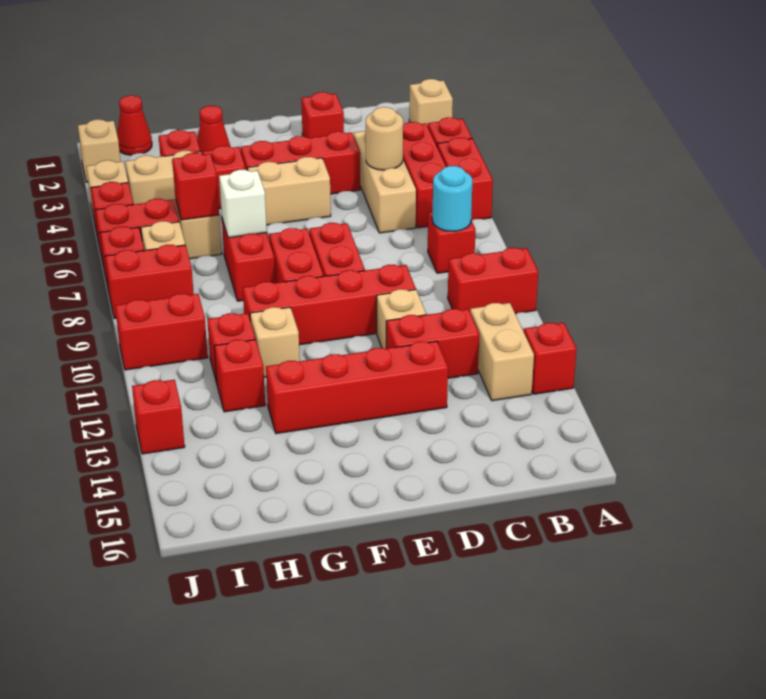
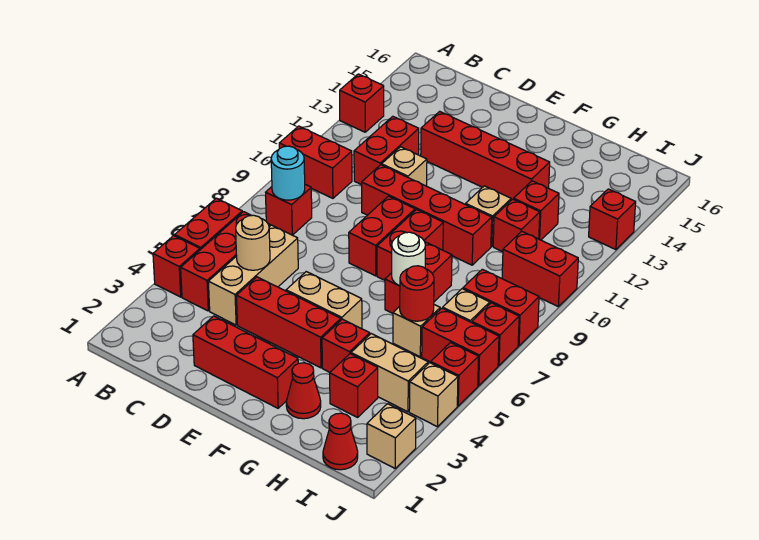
tan 1x1 brick [409,79,453,126] -> none
tan 1x2 brick [470,303,534,401] -> none
red 1x2 brick [386,309,479,378] -> red 1x2 brick turned to [354,116,419,185]
red 1x1 brick [301,92,344,138] -> red 1x3 brick [193,316,298,408]
white 1x1 brick [219,170,267,238] -> white 1x1 round brick [392,232,425,286]
red 1x1 brick [172,153,219,220] -> red 1x1 round brick [400,266,434,321]

